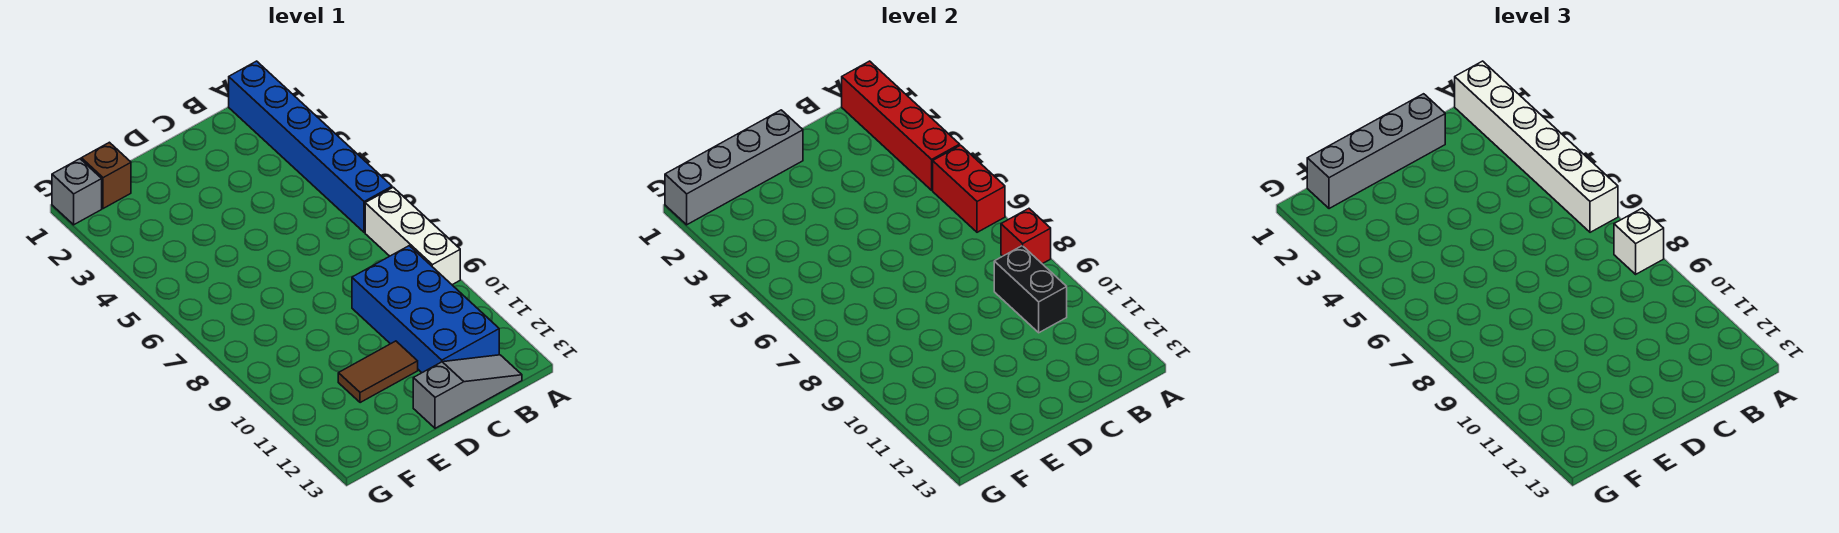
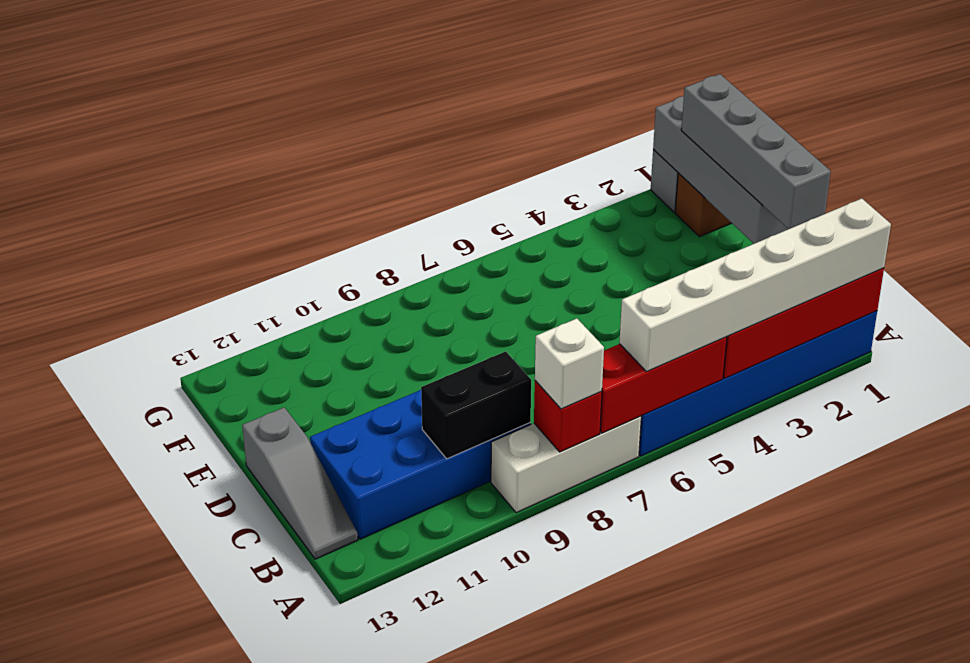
red 1x2 brick [933,145,1005,232] -> red 1x3 brick [600,337,727,433]
brown 1x2 tile [338,341,418,403] -> none

